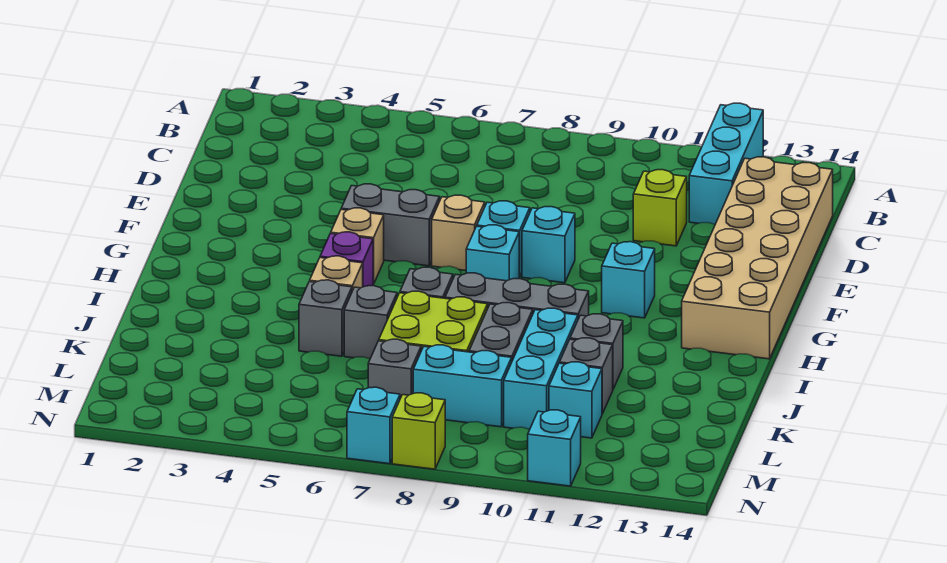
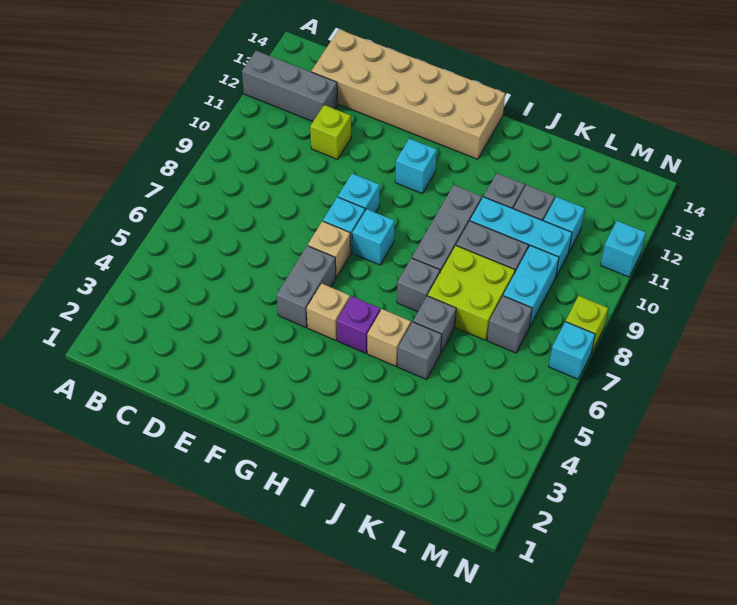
cyan 1x3 brick [689,103,763,224] -> grey 1x3 brick [242,51,338,122]

